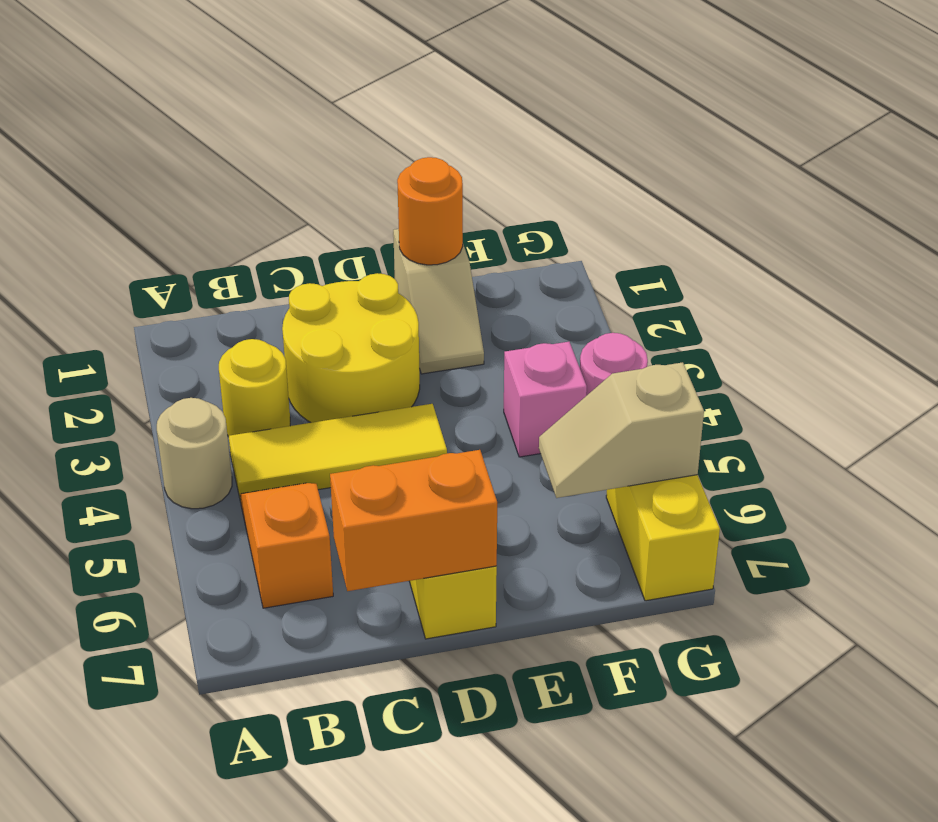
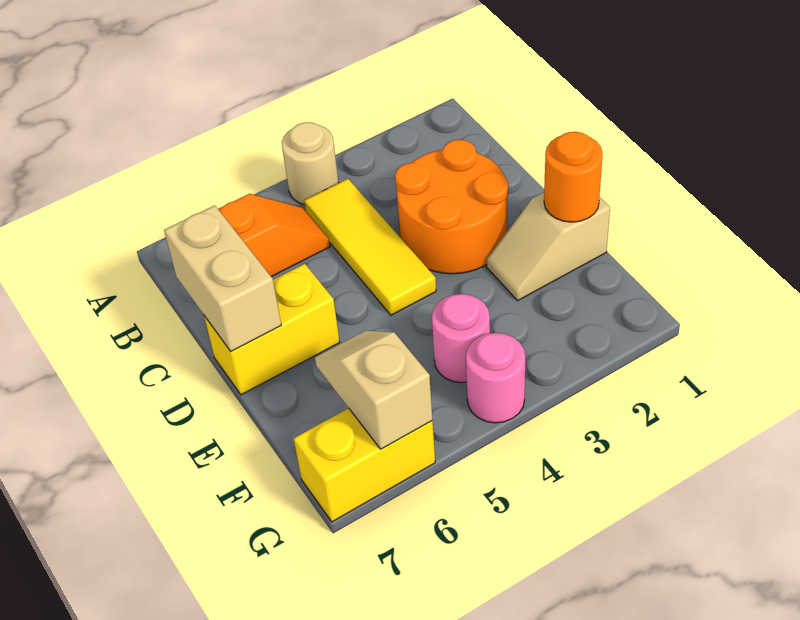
yellow 1x1 round brick [219,339,290,437] -> none
yellow 2x2 round brick [282,273,420,423] -> orange 2x2 round brick [395,140,508,274]
orange 1x2 brick [330,450,497,591] -> tan 1x2 brick [164,205,281,351]
pink 1x1 brick [504,342,587,457] -> pink 1x1 round brick [432,294,490,383]

